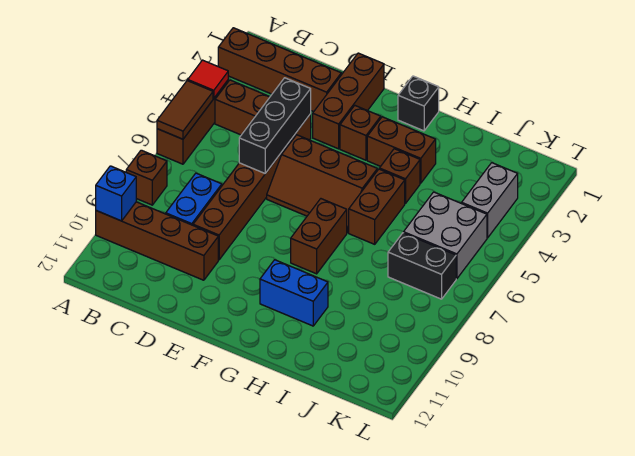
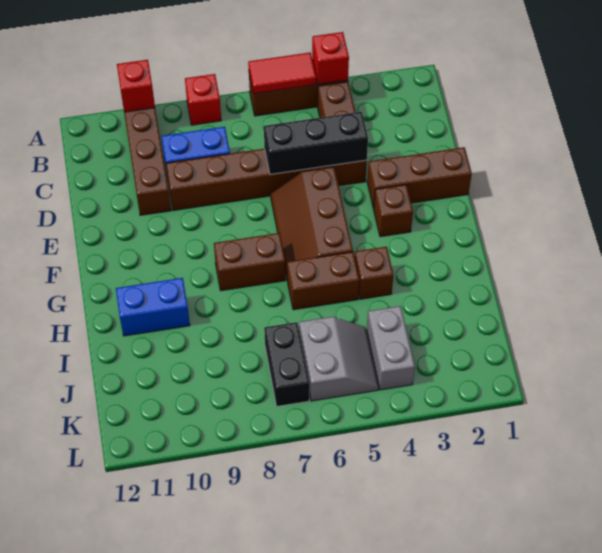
brown 1x4 brick [218,28,341,112] -> none
red 1x1 tile [188,60,228,98] -> red 1x1 brick [312,32,349,84]
brown 1x2 tile [157,81,213,139] -> red 1x2 tile [248,53,316,94]
brown 1x1 brick [126,150,167,205] -> red 1x1 brick [185,74,221,125]
blue 1x1 brick [96,166,136,221] -> red 1x1 brick [117,60,155,112]
black 1x1 brick [398,76,439,131] -> none
brown 1x2 brick [367,117,436,183] -> none
blue 1x2 brick [260,260,328,326] -> blue 1x2 brick turned to [116,278,190,336]
grey 2x2 brick [404,192,487,279] -> grey 2x2 slope [299,317,379,401]
grey 1x2 brick [462,163,518,238] -> grey 1x2 brick turned to [367,306,415,390]

